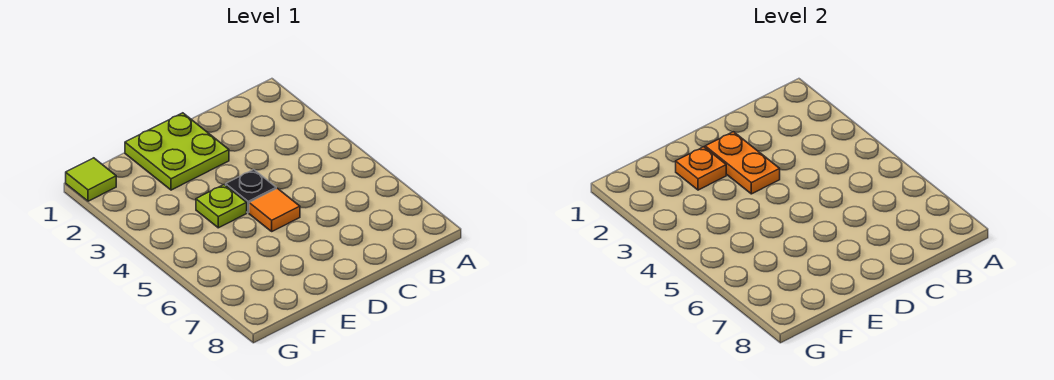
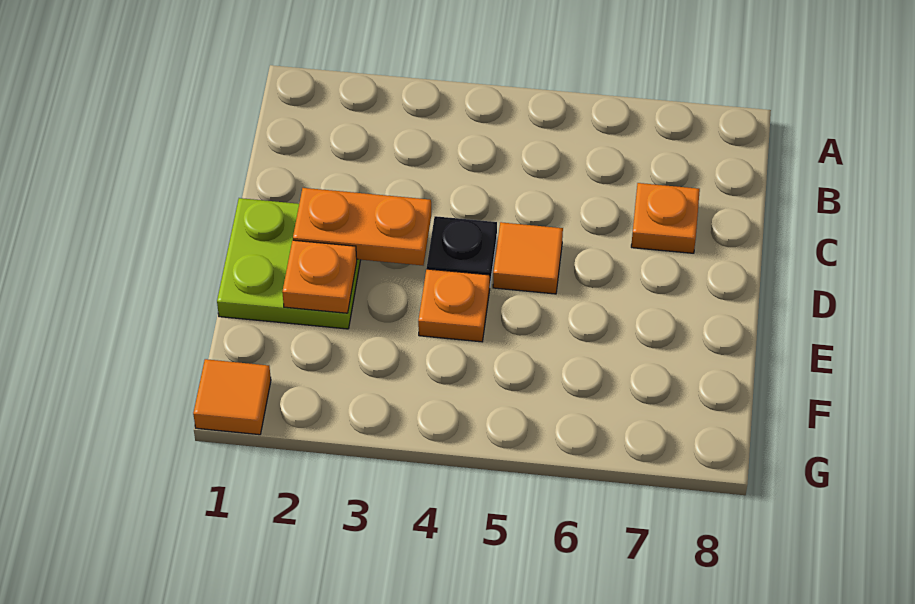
none -> orange 1x1 plate [631,183,700,253]
lime 1x1 plate [196,185,247,228] -> orange 1x1 plate [418,269,490,342]
lime 1x1 tile [66,158,116,201] -> orange 1x1 tile [193,359,271,435]

